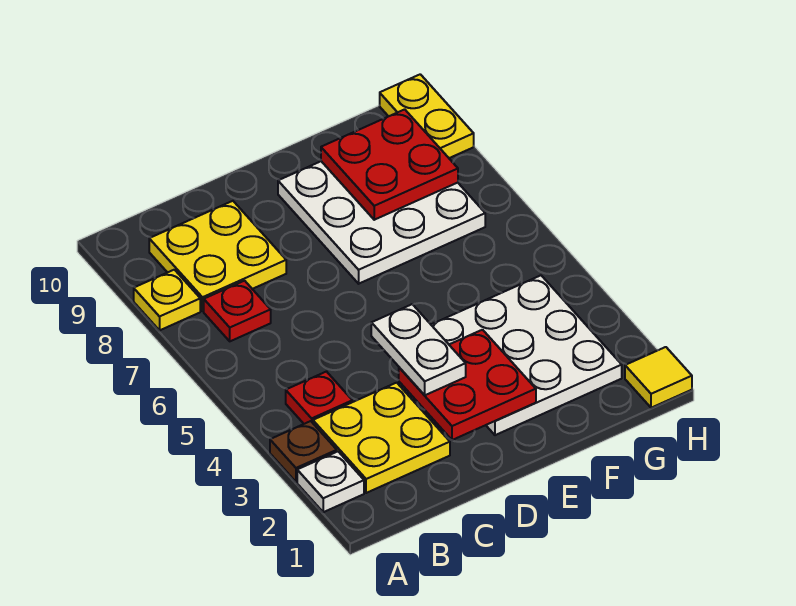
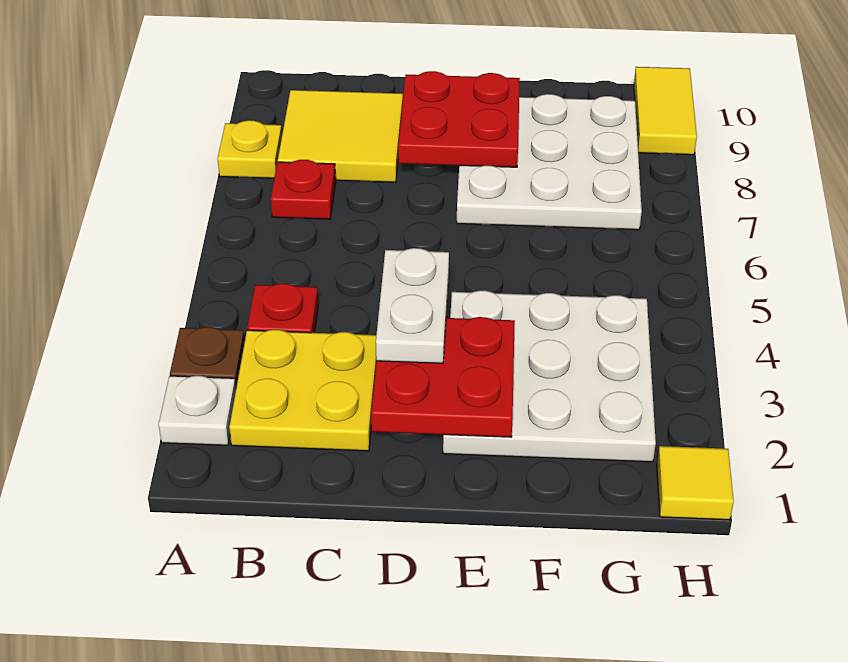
yellow 2x2 plate [149,201,286,311] -> yellow 2x2 tile [278,90,403,182]
red 2x2 plate [321,109,458,220] -> red 2x2 plate moved to [398,71,520,167]
yellow 1x2 plate [380,74,474,158] -> yellow 1x2 tile [634,67,697,155]

